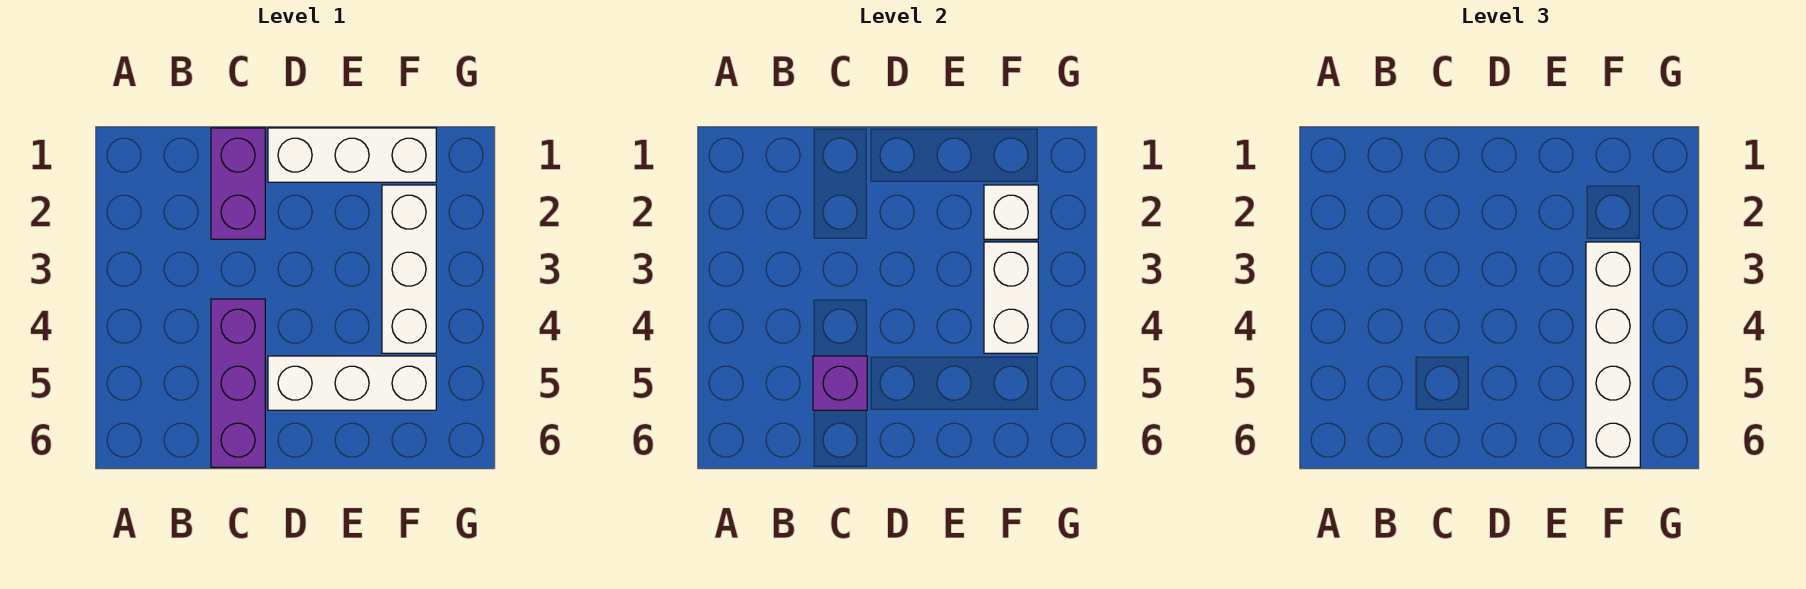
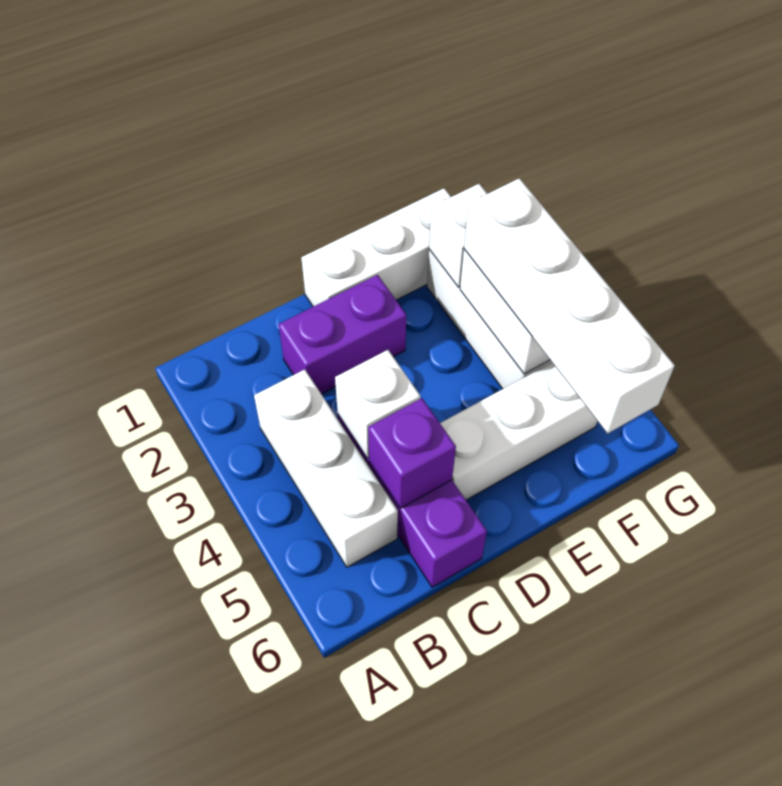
none -> white 1x3 brick [254,369,398,567]
purple 1x2 brick [211,128,265,239] -> purple 1x2 brick turned to [279,275,406,394]
none -> white 1x1 brick [335,350,420,458]

